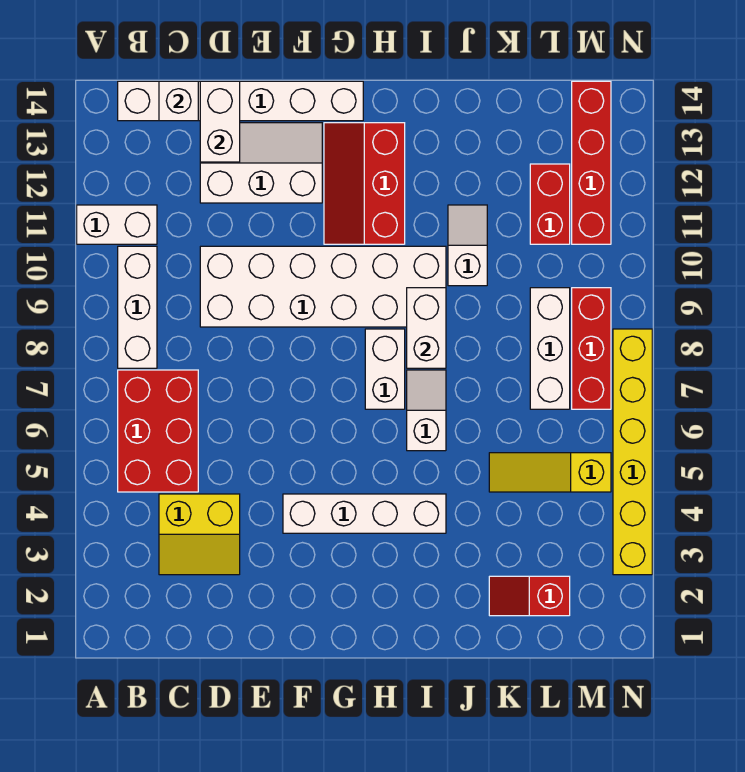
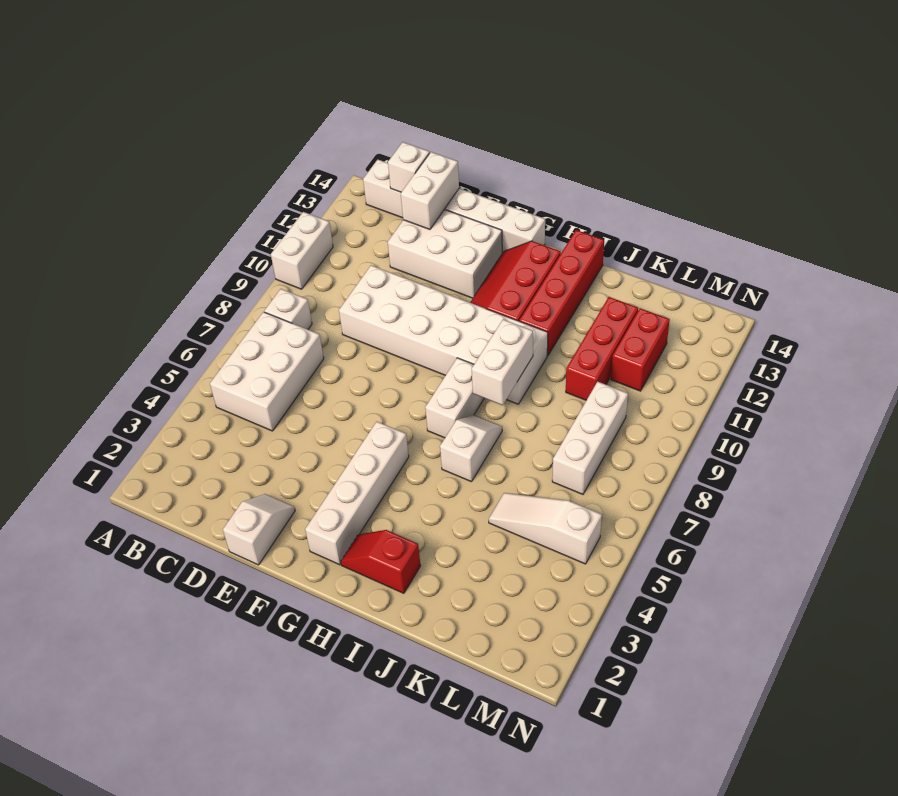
white 1x2 brick [77,205,157,244] -> white 1x2 brick turned to [271,212,333,289]
red 2x3 brick [118,370,198,492] -> white 2x3 brick [210,312,324,431]
white 1x3 brick [118,246,157,368] -> white 1x1 brick [264,289,312,329]
yellow 2x2 slope [159,494,240,575] -> none
white 2x3 slope [200,123,322,203] -> white 2x3 brick [388,209,502,298]
white 1x4 brick [283,494,446,533] -> white 1x4 brick turned to [305,422,409,565]
white 1x2 slope [448,205,487,286] -> white 1x2 slope moved to [223,494,295,565]
red 1x2 slope [489,576,570,616] -> red 1x2 slope moved to [341,530,421,593]
yellow 1x3 slope [489,453,611,492] -> white 1x3 slope [489,493,602,564]
red 1x3 brick [572,288,611,409] -> red 1x3 brick moved to [566,297,638,400]
red 1x4 brick [572,81,611,244] -> red 1x4 brick moved to [519,230,604,356]
yellow 1x6 brick [613,329,652,575] -> none

